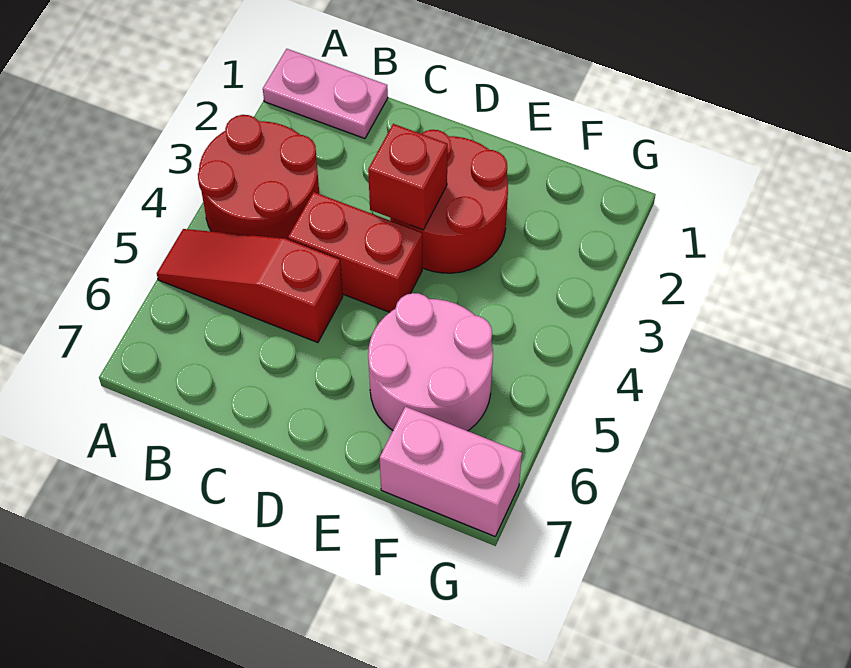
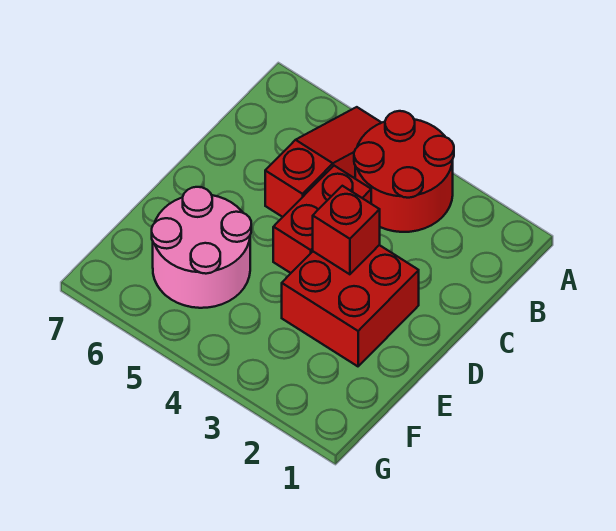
pink 1x2 plate [263,49,388,139] -> none
red 2x2 round brick [390,130,508,273] -> red 2x2 brick [282,245,419,366]
pink 1x2 brick [380,407,522,536] -> none

